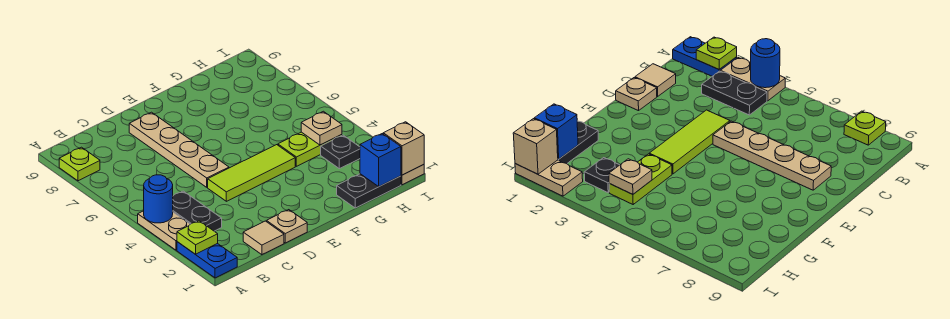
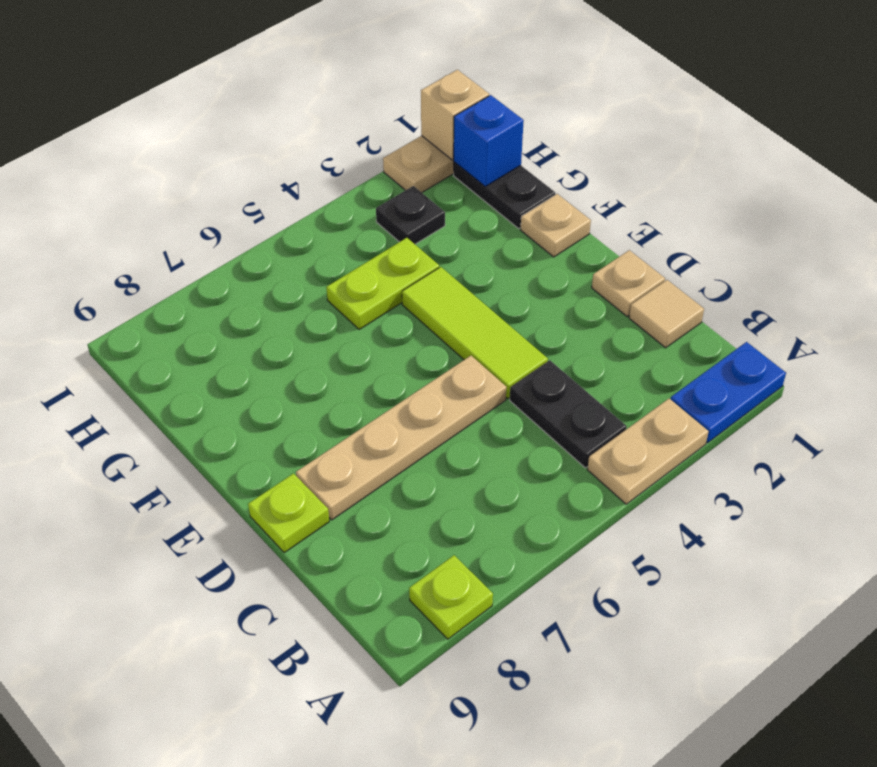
lime 1x1 plate [177,221,218,254] -> lime 1x1 plate moved to [248,474,329,553]
blue 1x1 round brick [144,175,173,223] -> none
black 1x2 plate [173,191,222,231] -> black 1x2 plate turned to [510,360,627,468]
lime 1x2 plate [278,132,342,166] -> lime 1x2 plate turned to [326,238,439,330]
tan 1x1 plate [301,111,342,145] -> tan 1x1 plate moved to [520,194,591,257]

